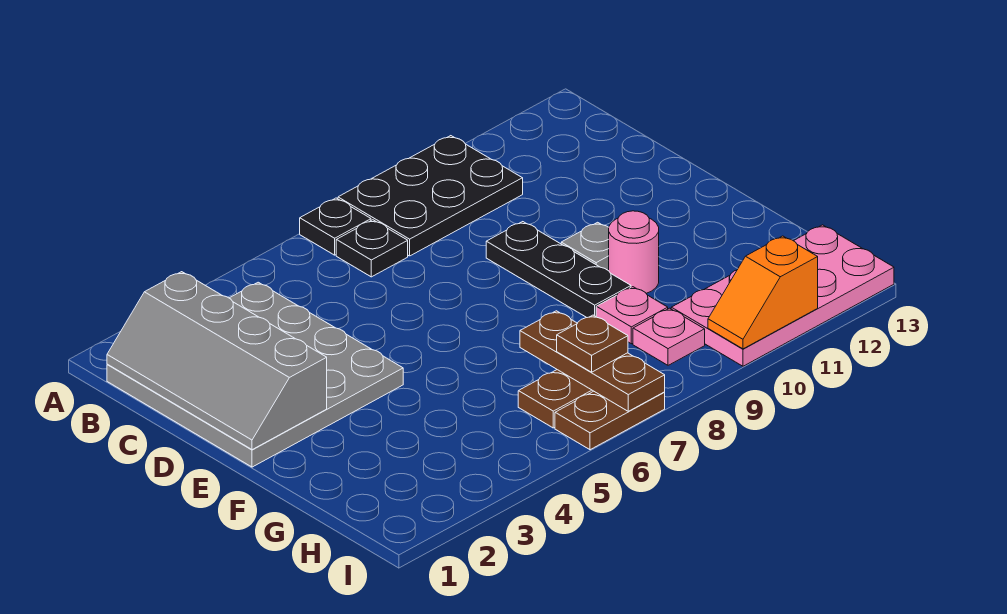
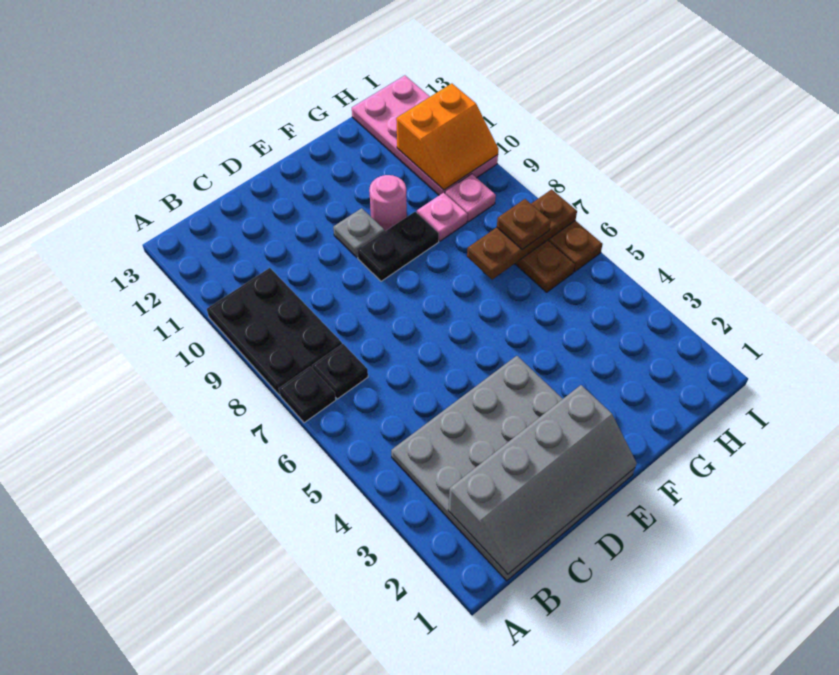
black 1x3 plate [486,222,631,318] -> black 1x2 plate [357,212,439,281]
orange 1x2 slope [708,236,818,349] -> orange 2x2 slope [396,83,498,190]

